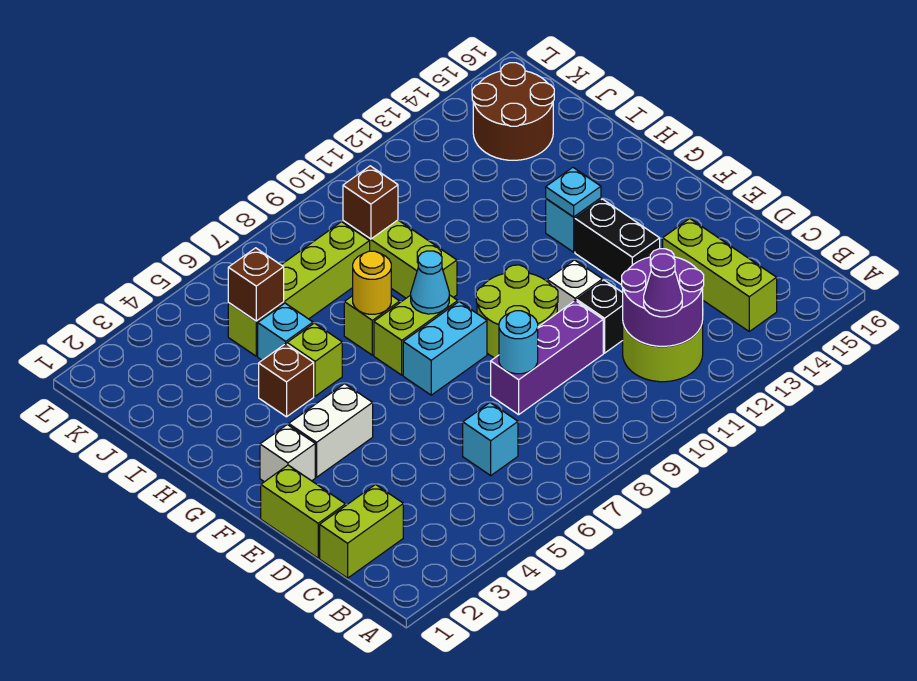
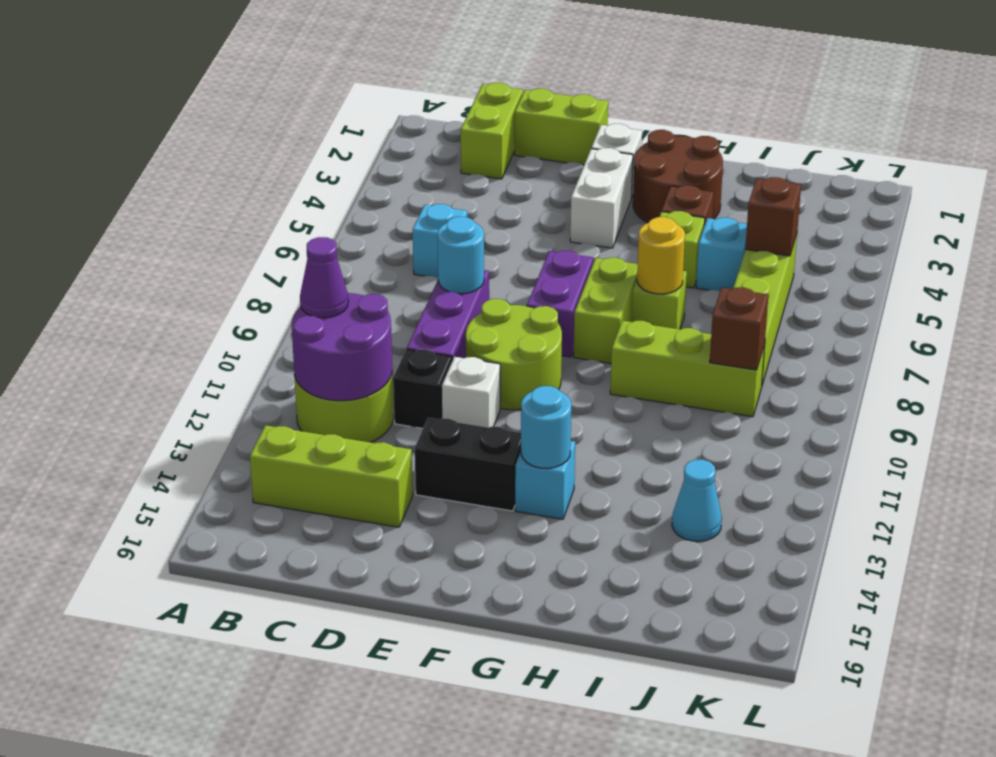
cyan 1x2 brick [403,302,487,395] -> purple 1x2 brick [527,251,593,357]
cyan 1x1 cone [411,251,449,314] -> cyan 1x1 cone moved to [672,459,722,541]
cyan 1x1 plate [546,168,601,217] -> cyan 1x1 round brick [521,386,571,468]
brown 2x2 round brick [472,63,554,160] -> brown 2x2 round brick moved to [633,130,723,223]

